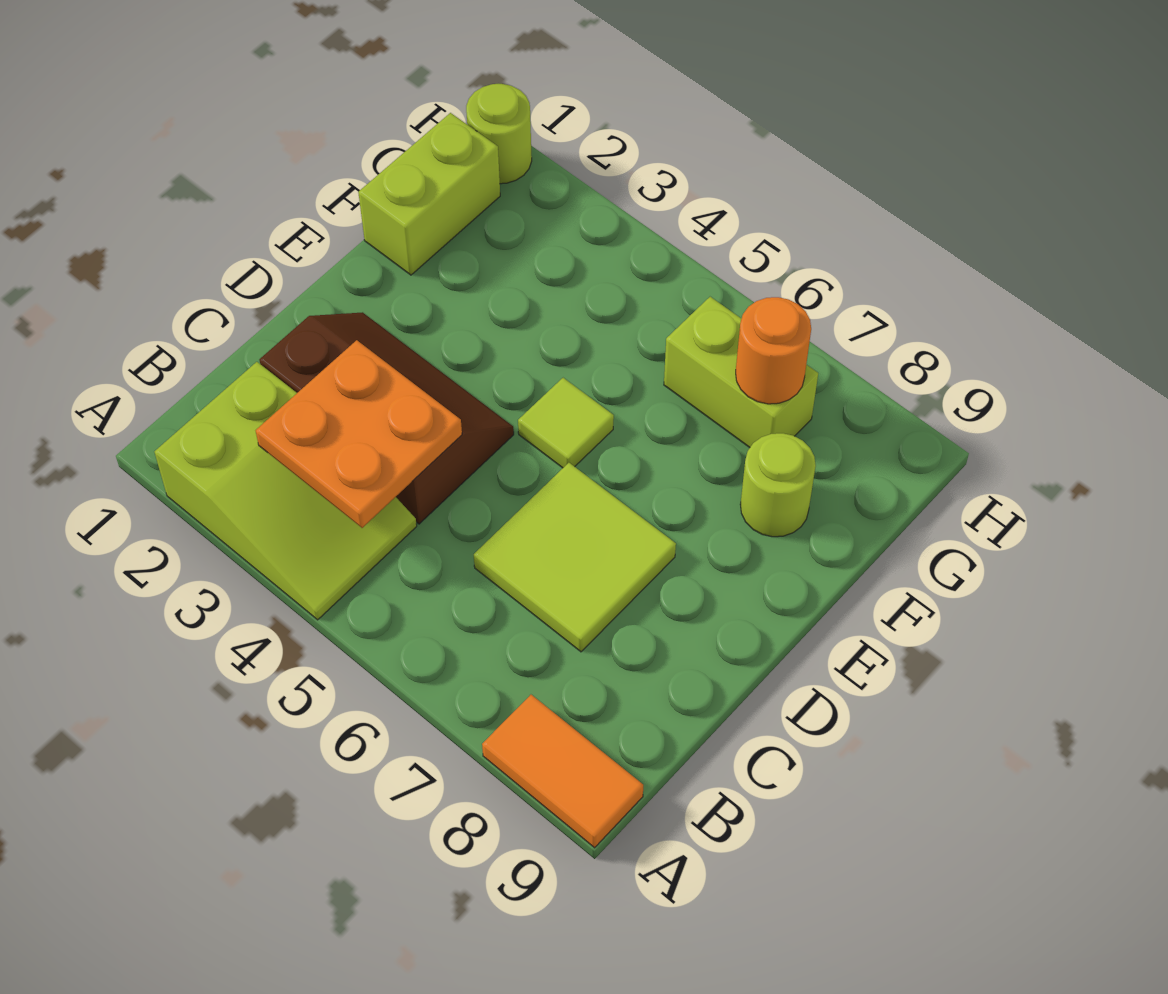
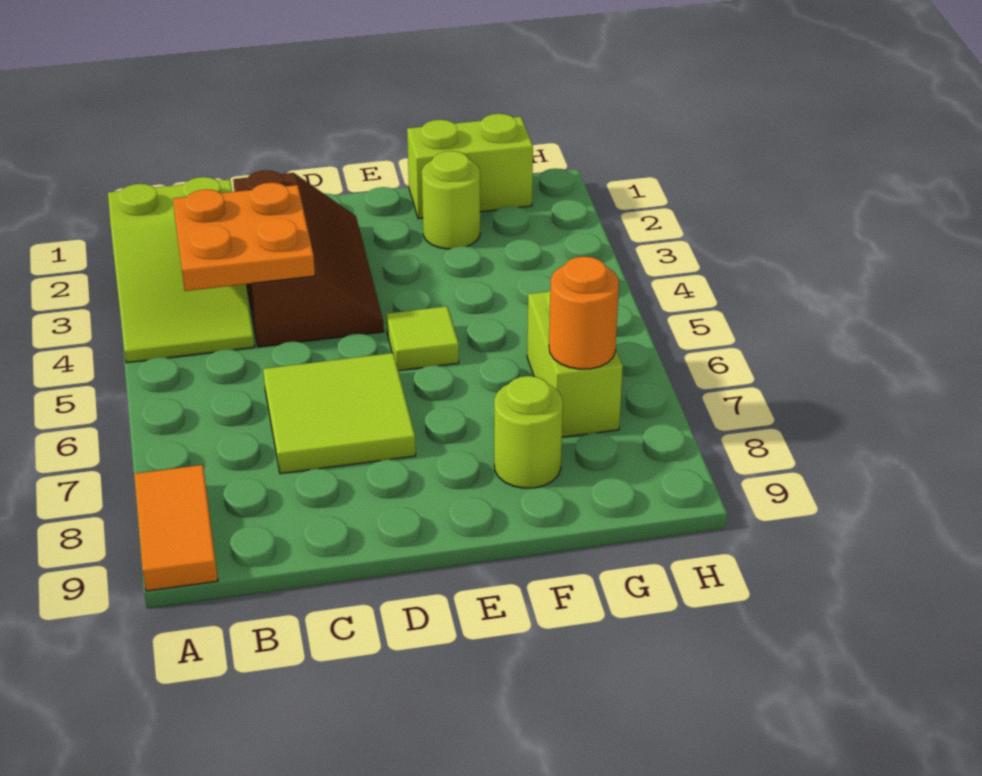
lime 1x1 round brick [466,84,532,184] -> lime 1x1 round brick moved to [422,151,480,249]

